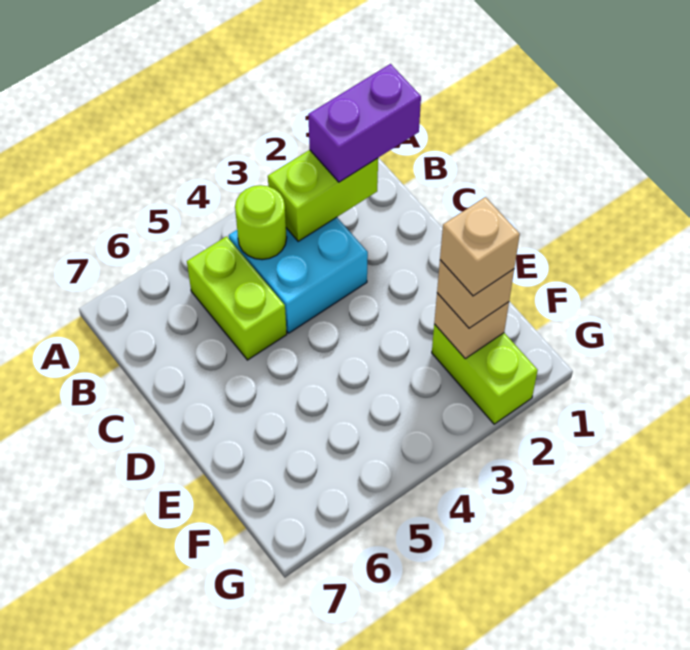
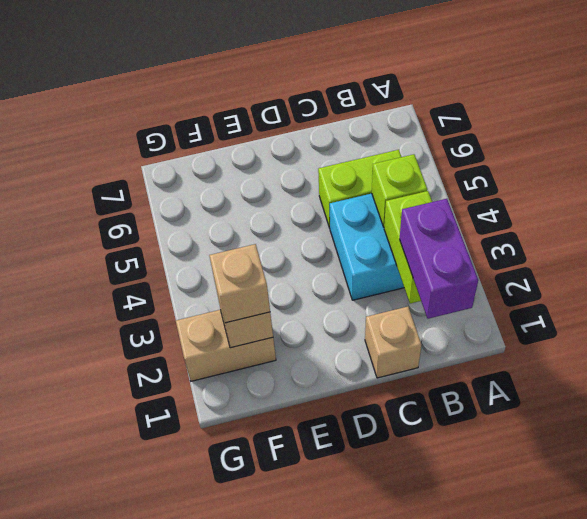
lime 1x1 round brick [235,185,287,260] -> lime 1x1 brick [372,154,427,227]
lime 1x2 brick [432,324,538,424] -> tan 1x2 brick [176,310,276,381]
tan 1x1 brick [440,197,520,296] -> tan 1x1 brick moved to [365,307,421,378]

